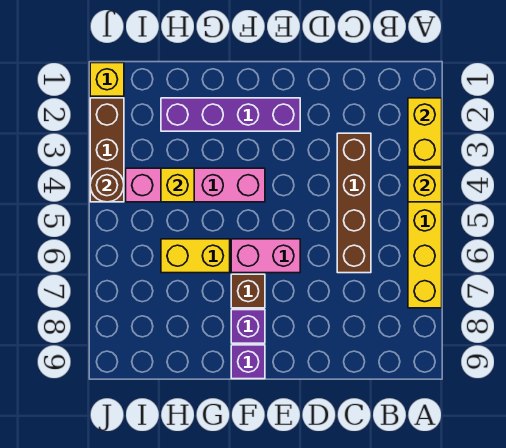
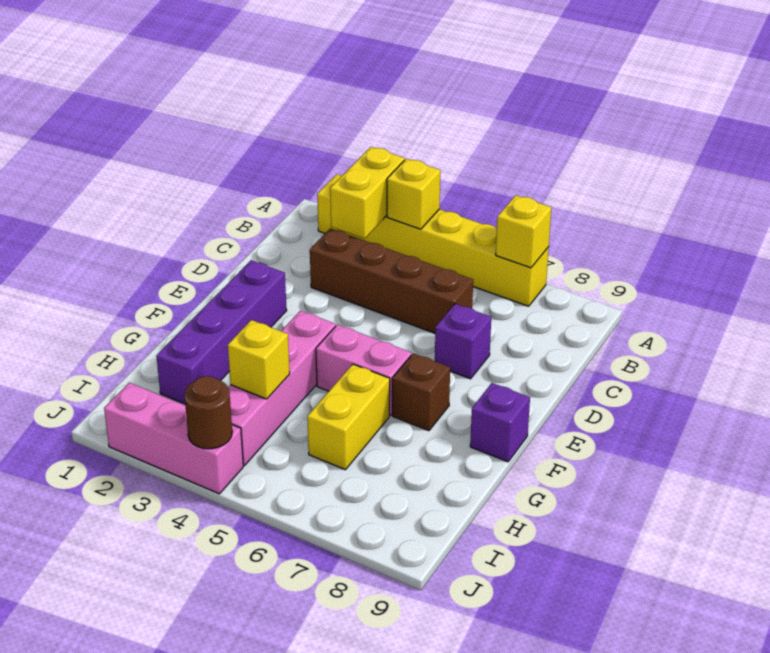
yellow 1x2 brick [408,98,442,167] -> yellow 1x2 brick turned to [330,147,405,239]
pink 1x2 brick [231,239,300,273] -> pink 1x2 brick turned to [316,325,411,416]
purple 1x1 brick [231,310,265,343] -> purple 1x1 brick moved to [435,304,491,379]
yellow 1x1 brick [90,63,124,96] -> yellow 1x1 brick moved to [496,195,551,268]
brown 1x3 brick [90,98,124,202] -> pink 1x3 brick [104,383,243,494]

